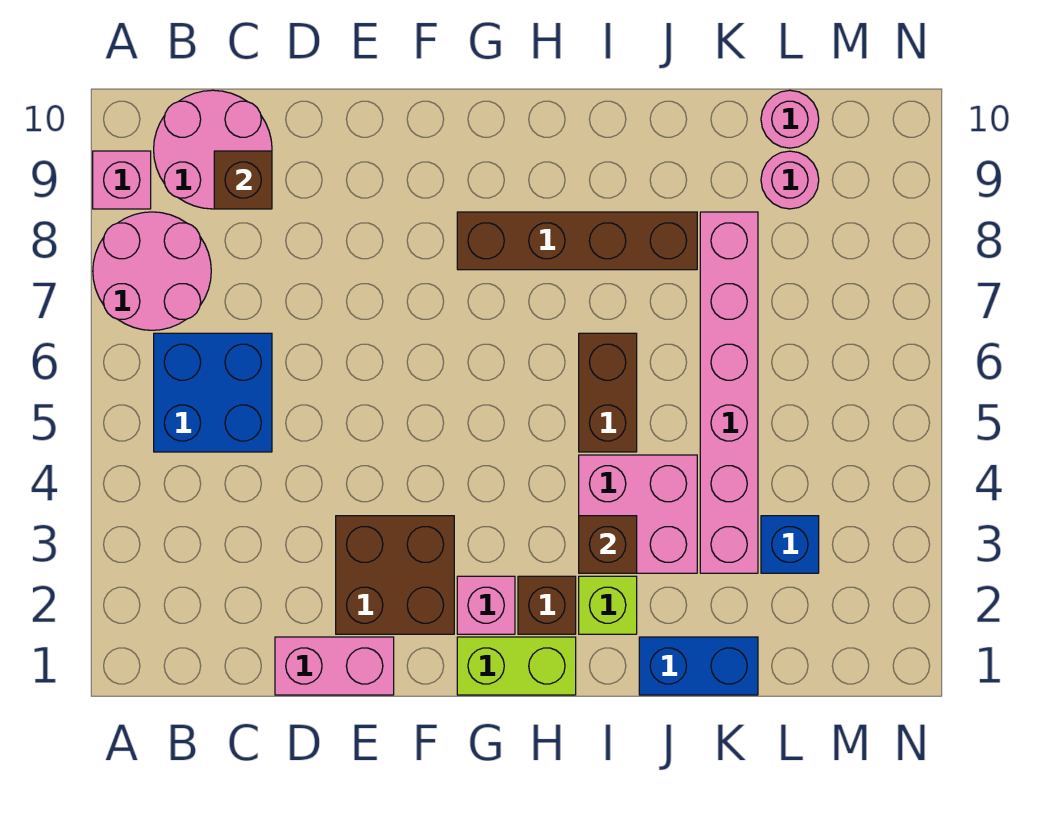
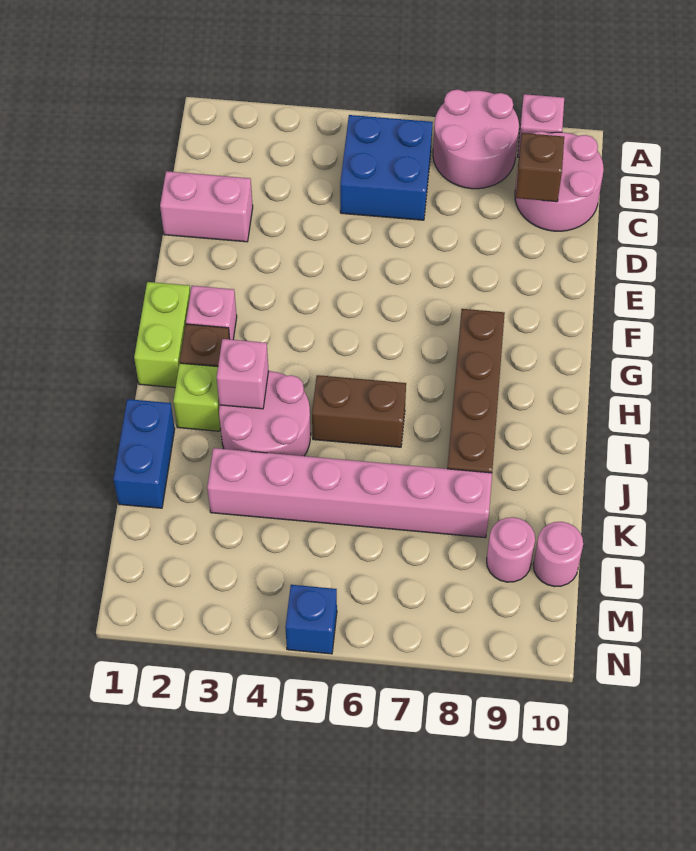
pink 1x2 brick [275,637,394,695] -> pink 1x2 brick turned to [160,171,253,242]
brown 2x2 brick [336,516,454,634] -> none
pink 2x2 brick [579,455,697,573] -> pink 2x2 round brick [219,371,311,456]
brown 1x1 brick [579,516,637,573] -> pink 1x1 brick [217,339,269,409]
blue 1x1 brick [761,516,819,573] -> blue 1x1 brick moved to [285,585,337,654]

